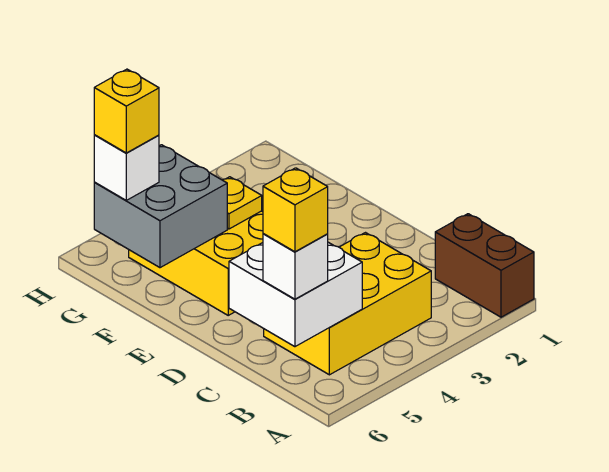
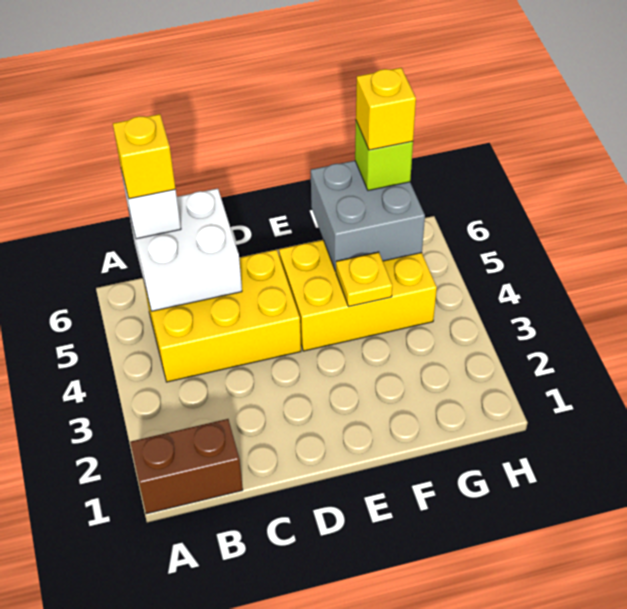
yellow 2x3 brick [264,233,431,375] -> yellow 2x3 brick turned to [144,250,301,382]
white 1x1 brick [94,135,159,200] -> lime 1x1 brick [355,121,413,191]

